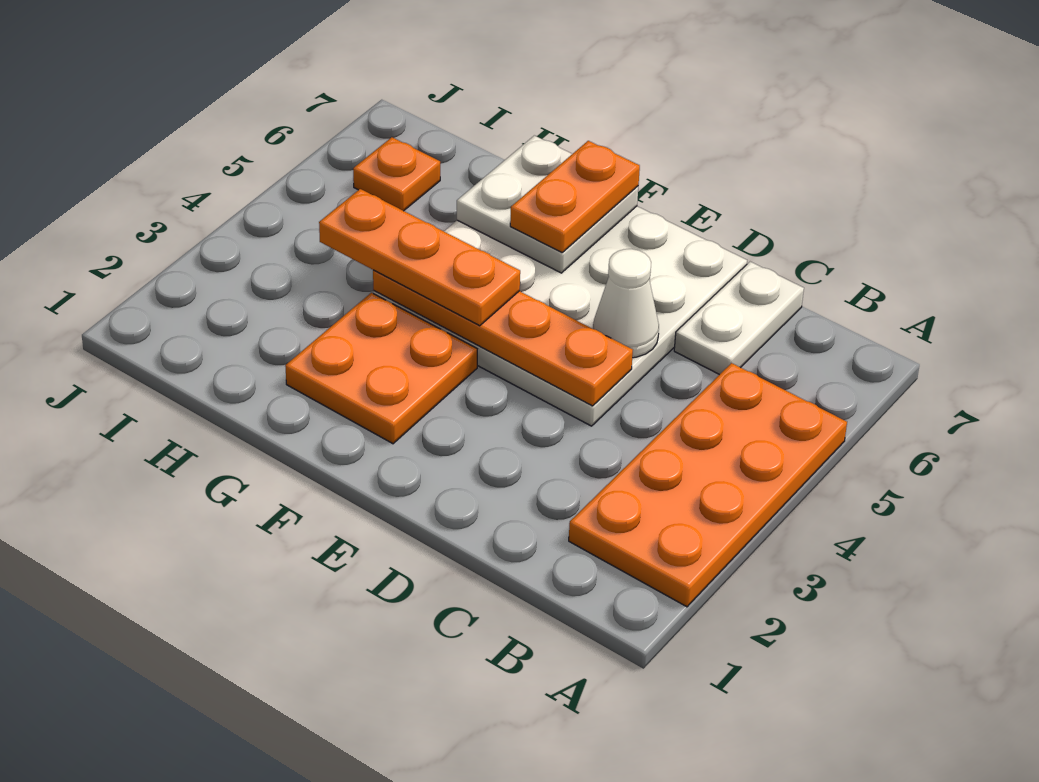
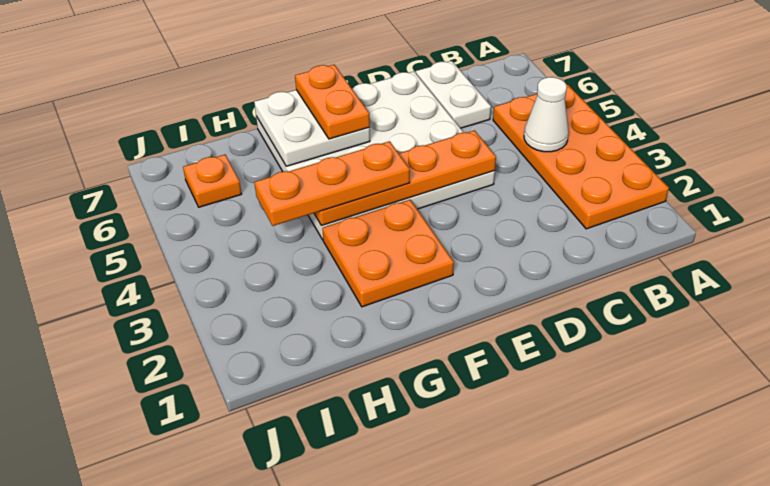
white 1x1 cone [593,249,659,358] -> white 1x1 cone moved to [524,77,569,152]

